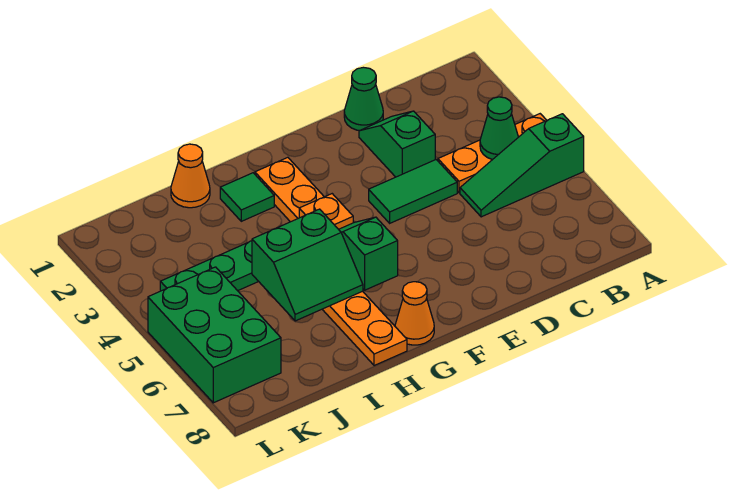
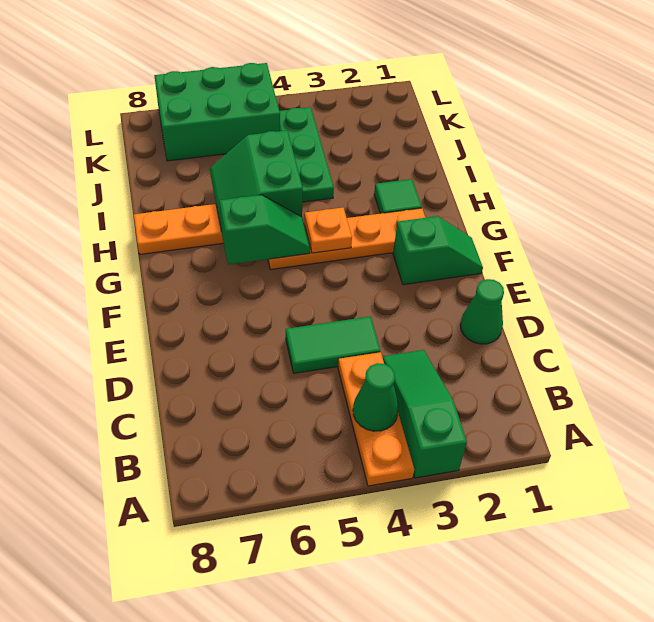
green 1x3 slope [460,114,584,217] -> green 1x3 slope moved to [382,350,467,478]
green 1x2 slope [359,111,435,177] -> green 1x2 slope moved to [393,216,483,285]
green 1x2 tile [369,160,457,223] -> green 1x2 tile turned to [286,316,380,373]
orange 1x1 cone [395,282,434,345] -> none
orange 1x1 cone [171,144,210,208] -> none

